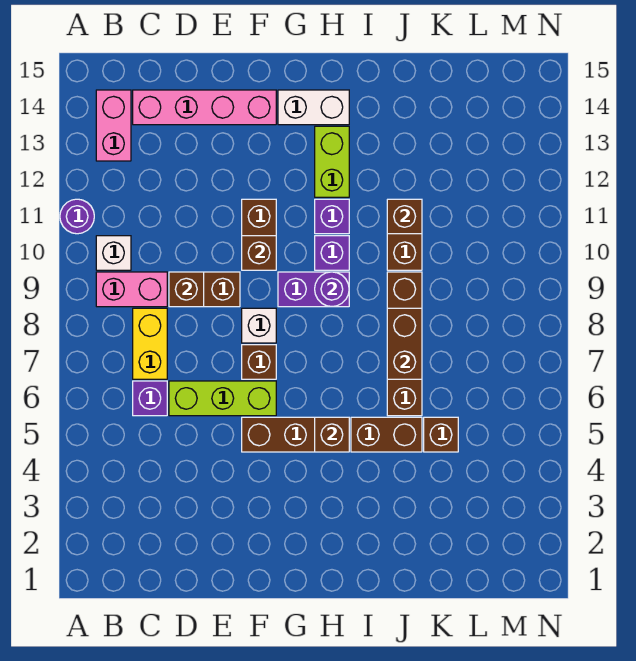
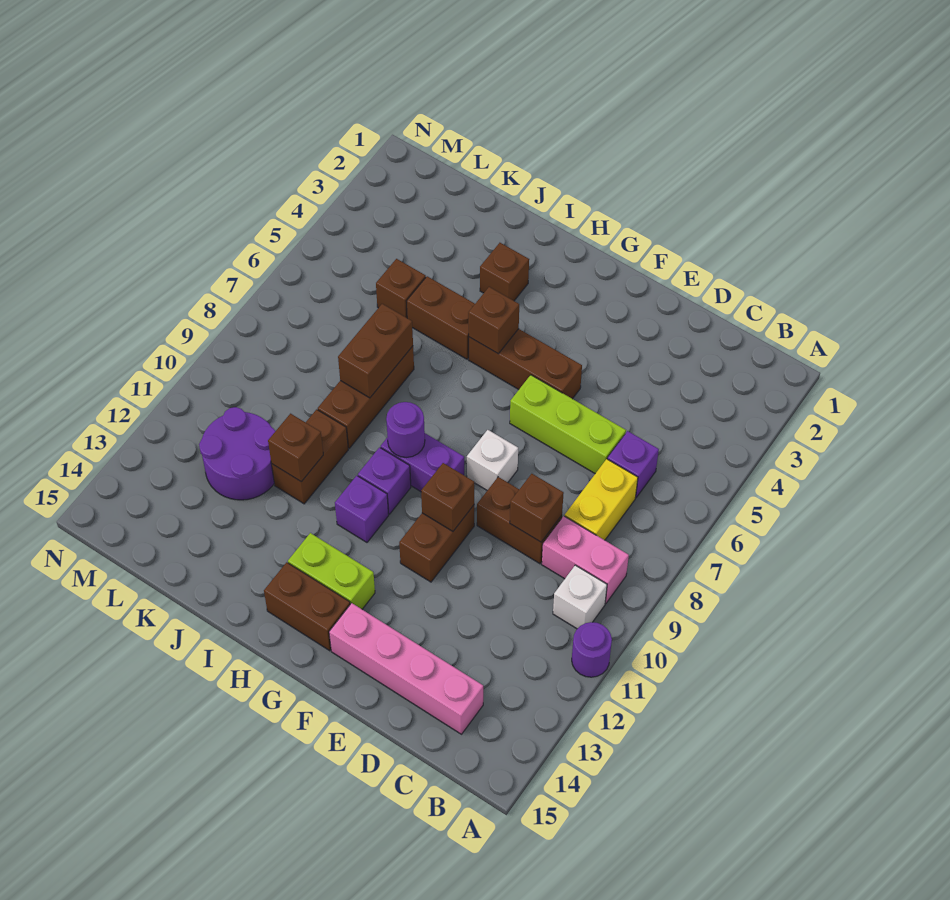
pink 1x2 brick [96,90,131,161] -> none
brown 1x1 brick [242,345,276,379] -> brown 1x1 brick moved to [480,243,529,301]
white 1x2 brick [278,90,349,125] -> brown 1x2 brick [264,562,350,651]
lime 1x2 brick [315,126,349,197] -> lime 1x2 brick turned to [288,533,375,609]
brown 1x4 brick [387,272,422,416] -> brown 1x3 brick [318,346,414,448]
none -> purple 2x2 round brick [199,407,275,500]

